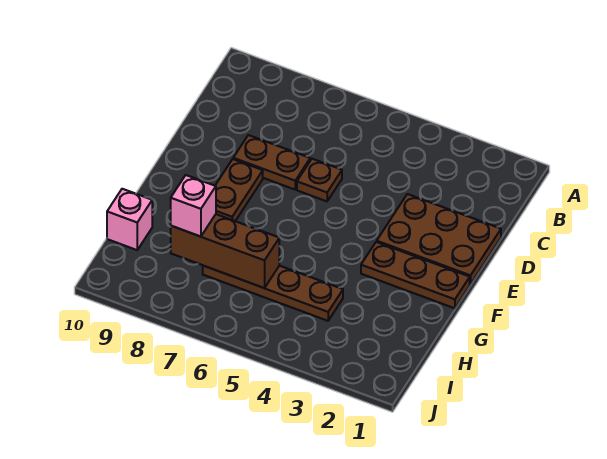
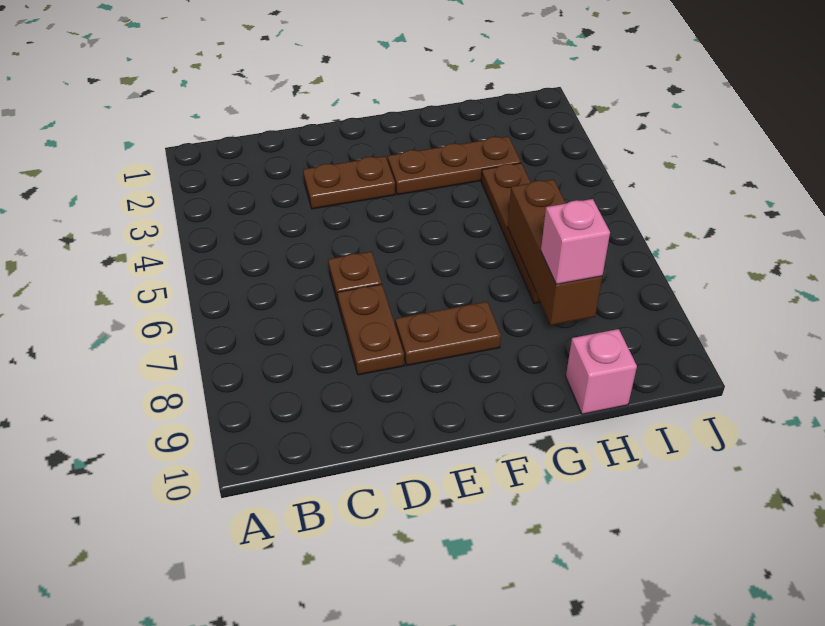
brown 2x3 plate [377,194,501,284] -> brown 1x2 plate [303,156,395,209]
brown 1x3 plate [361,242,470,308] -> brown 1x3 plate turned to [388,136,521,195]

